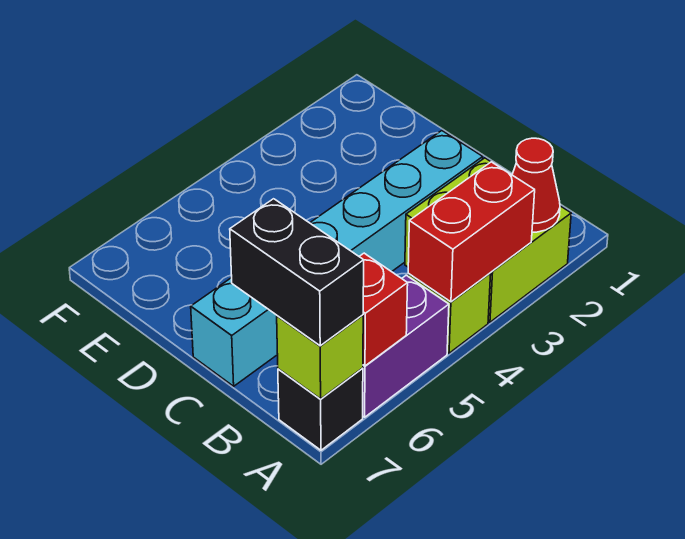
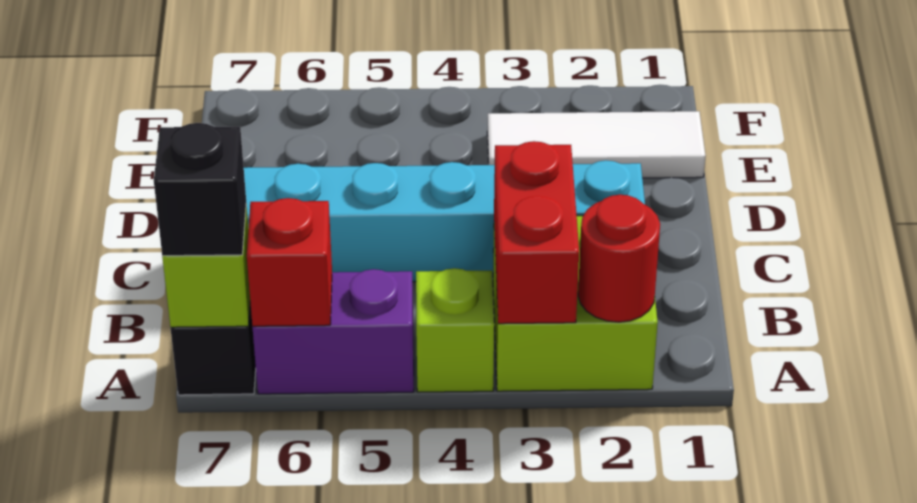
red 1x1 cone [512,138,560,232] -> red 1x1 round brick [578,195,660,322]
red 1x2 brick [408,162,535,302] -> red 1x2 brick turned to [494,141,579,324]
black 1x2 brick [230,199,364,346] -> black 1x1 brick [154,123,246,256]
none -> white 1x3 tile [487,111,706,178]

